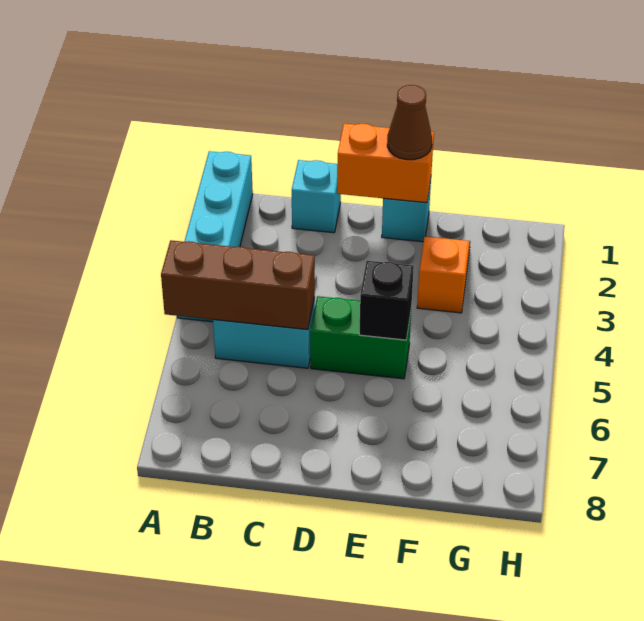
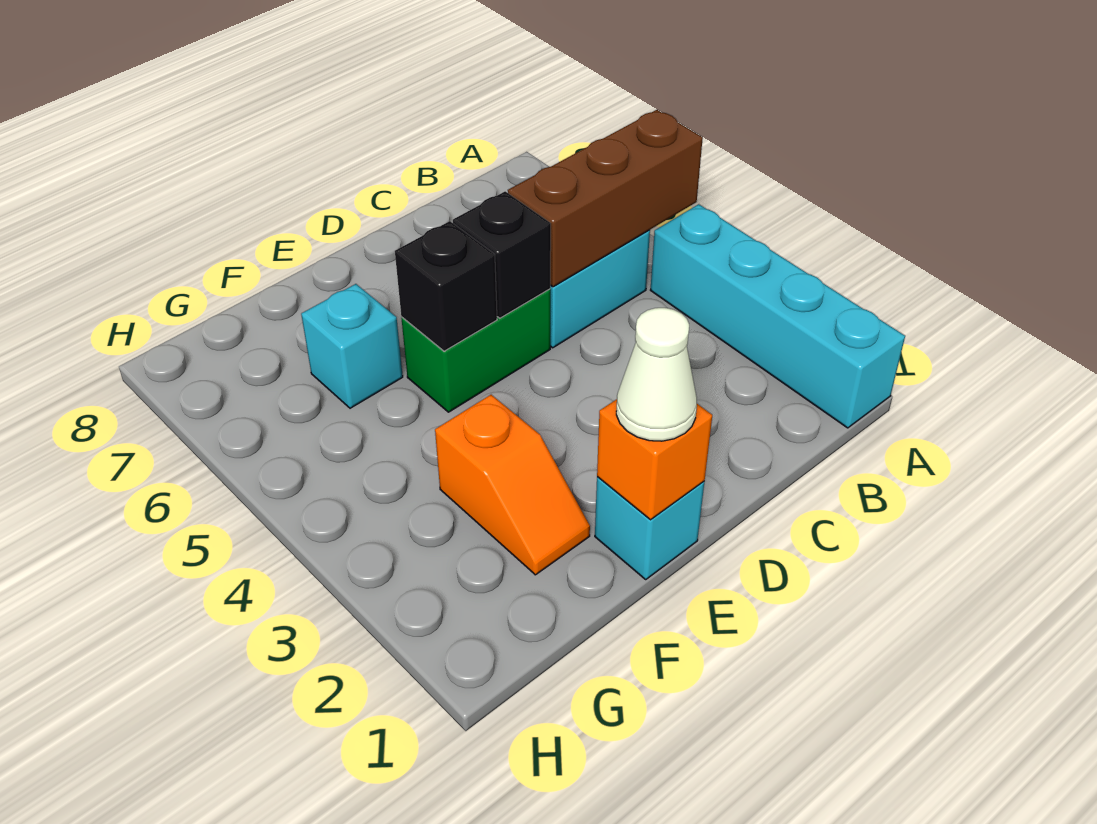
cyan 1x1 brick [292,160,341,233] -> cyan 1x1 brick moved to [301,284,403,408]
orange 1x2 brick [337,124,434,203] -> orange 1x1 brick [597,399,712,520]
none -> black 1x1 brick [453,191,551,318]
brown 1x1 cone [387,85,432,160] -> white 1x1 cone [616,308,697,441]

